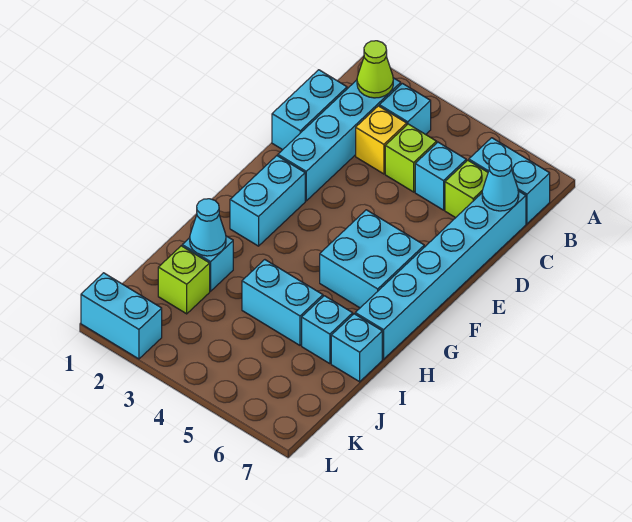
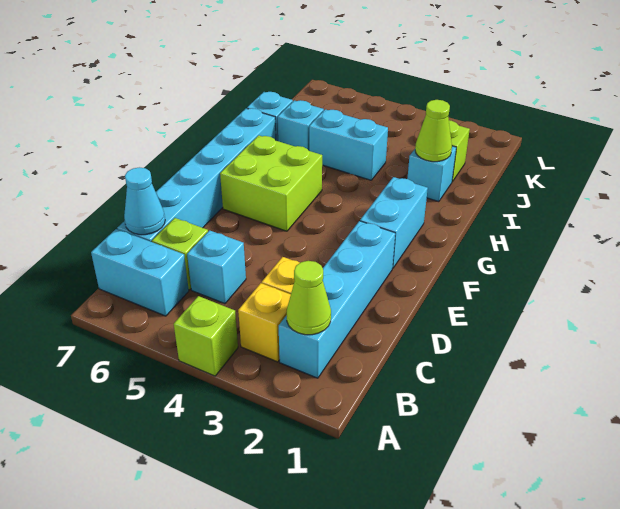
cyan 1x1 brick [379,83,431,134] -> yellow 1x1 brick [238,283,291,362]
cyan 1x2 brick [272,70,347,150] -> none
lime 1x1 brick [385,124,437,192] -> lime 1x1 brick moved to [174,296,238,376]
cyan 2x2 brick [320,210,424,308] -> lime 2x2 brick [220,135,322,231]
cyan 1x1 cone [190,199,226,256] -> lime 1x1 cone [415,100,452,162]
cyan 1x2 brick [81,273,162,359] -> none

